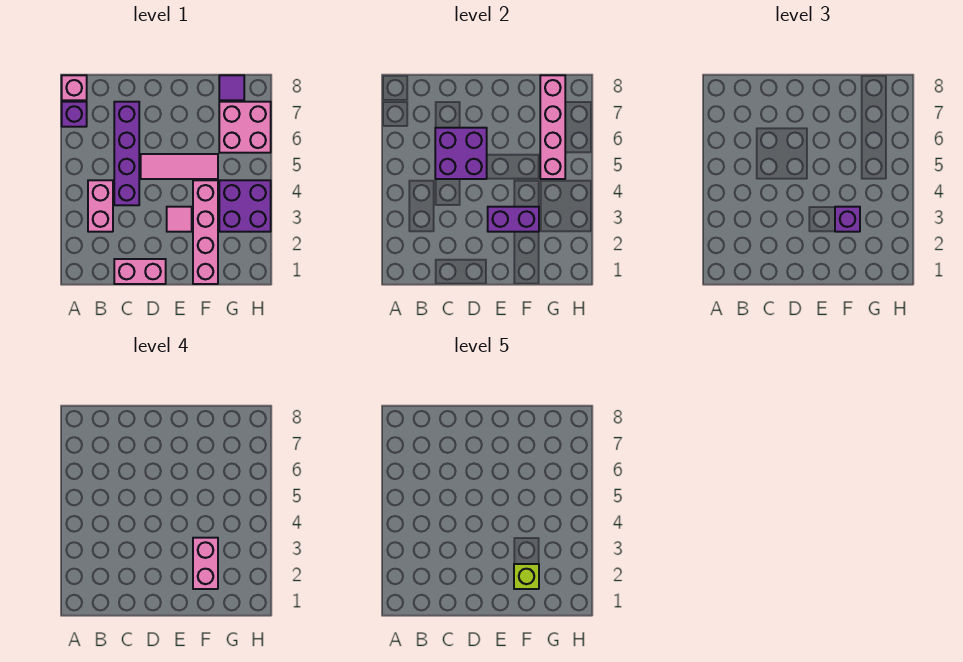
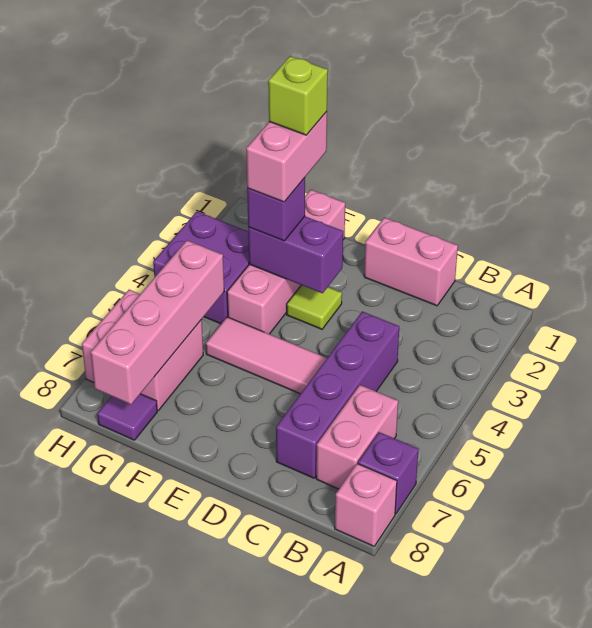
pink 1x2 brick [88,180,113,232] -> pink 1x2 brick moved to [316,385,398,489]
purple 2x2 brick [435,128,487,179] -> none
pink 1x1 tile [167,207,192,232] -> lime 1x1 tile [287,285,342,329]

